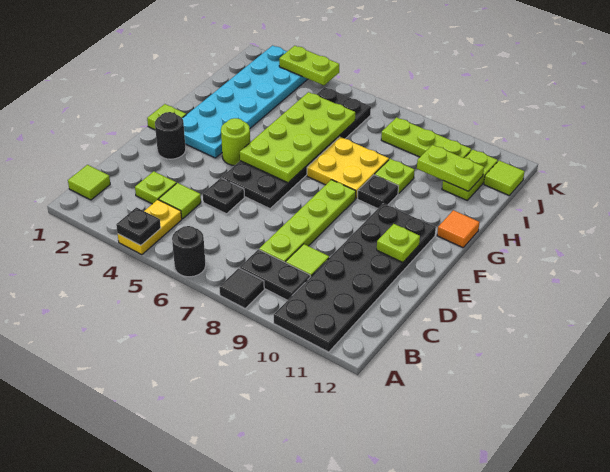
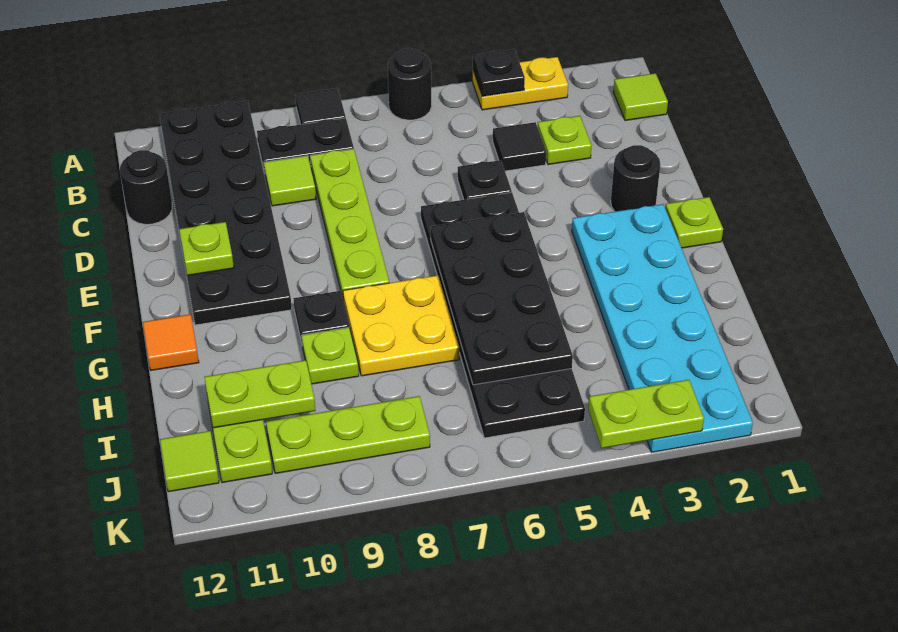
yellow 1x2 plate [118,200,182,255] -> yellow 1x2 plate turned to [473,57,568,110]
lime 1x1 tile [159,183,201,219] -> black 1x1 tile [493,122,546,171]
none -> black 1x1 round brick [120,150,172,224]
lime 1x1 round brick [221,118,250,165] -> none
lime 2x4 plate [240,92,355,183] -> black 2x4 plate [431,212,573,385]

